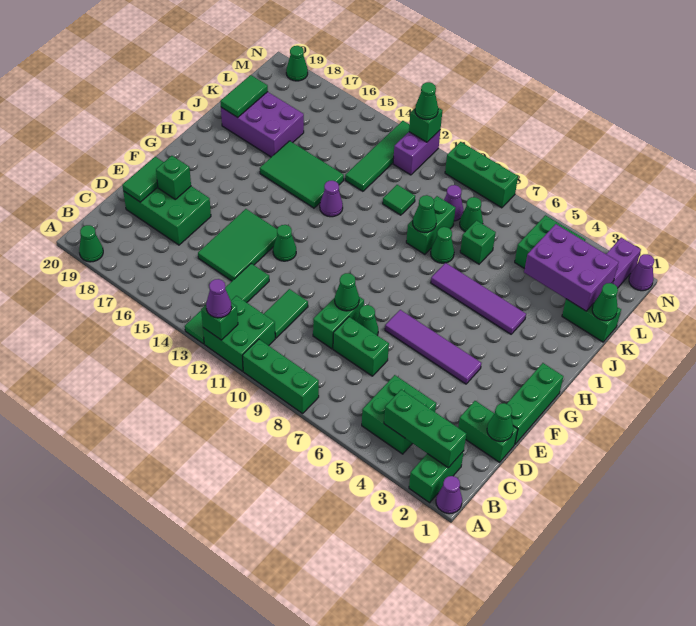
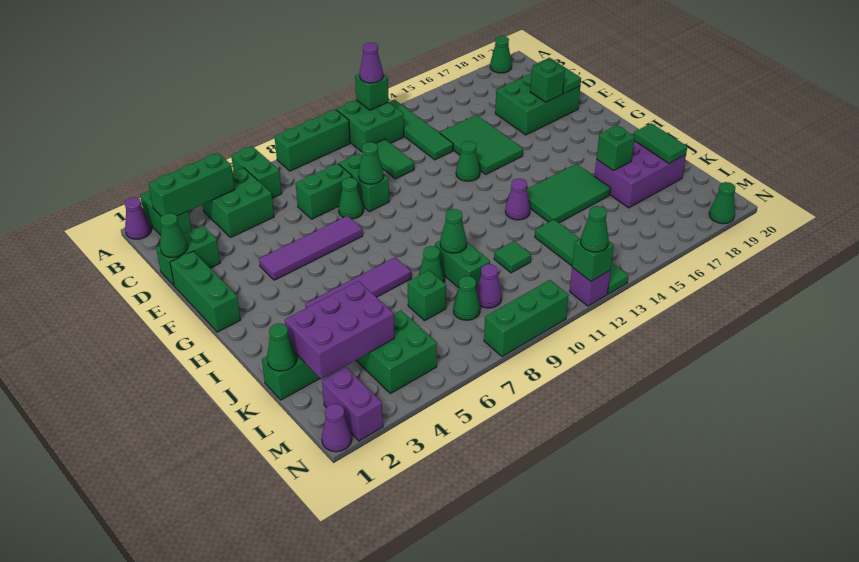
none -> green 1x2 brick [231,146,282,198]
none -> green 1x1 brick [596,125,635,171]
purple 1x2 brick [393,130,440,175] -> purple 1x1 brick [570,268,610,306]

